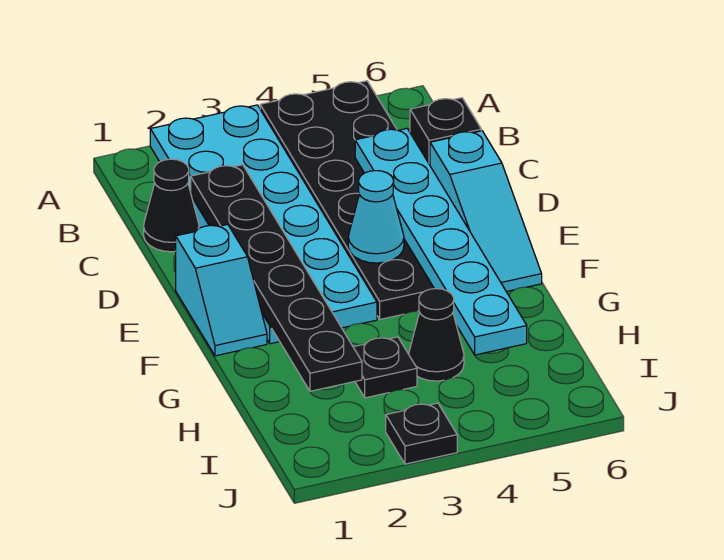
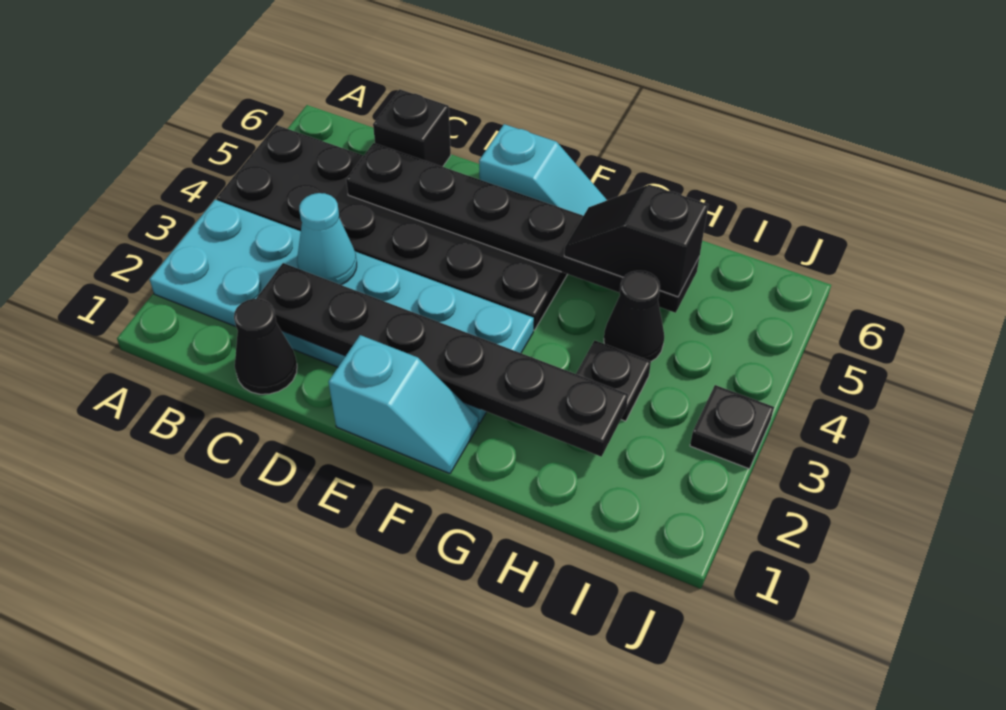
cyan 1x6 plate [355,129,527,355] -> black 1x6 plate [346,143,699,313]
cyan 1x3 slope [430,131,542,292] -> cyan 1x2 slope [479,124,607,216]
cyan 1x1 cone [348,171,404,263] -> cyan 1x1 cone moved to [297,193,357,285]
none -> black 1x2 slope [564,185,708,297]

